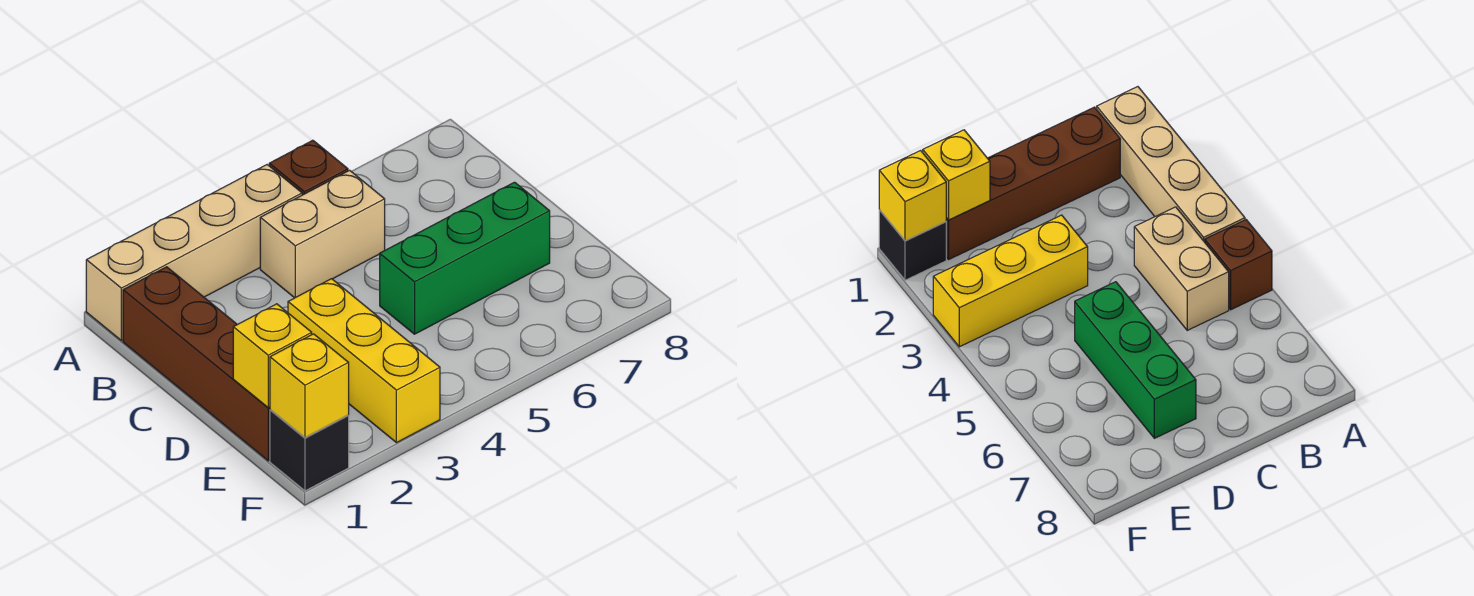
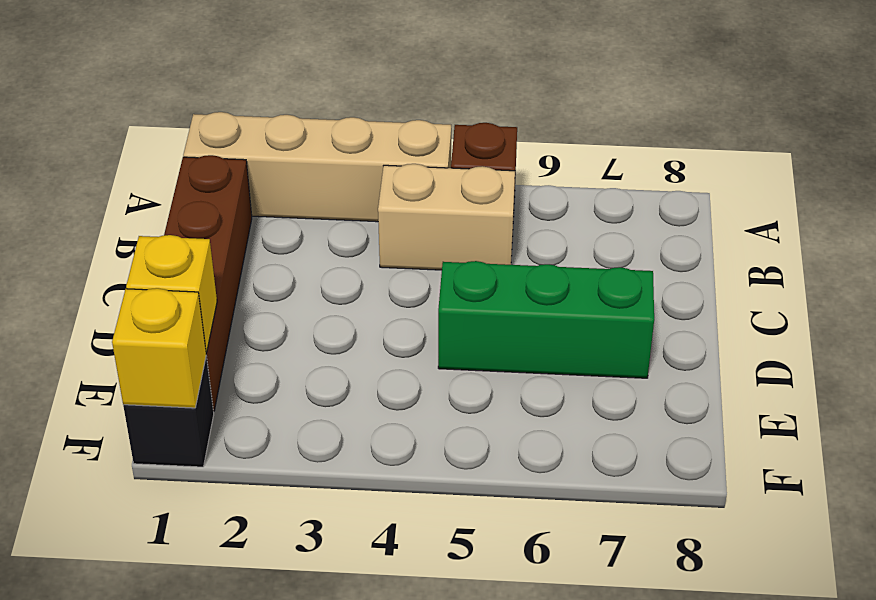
yellow 1x3 brick [288,279,440,443] -> none

